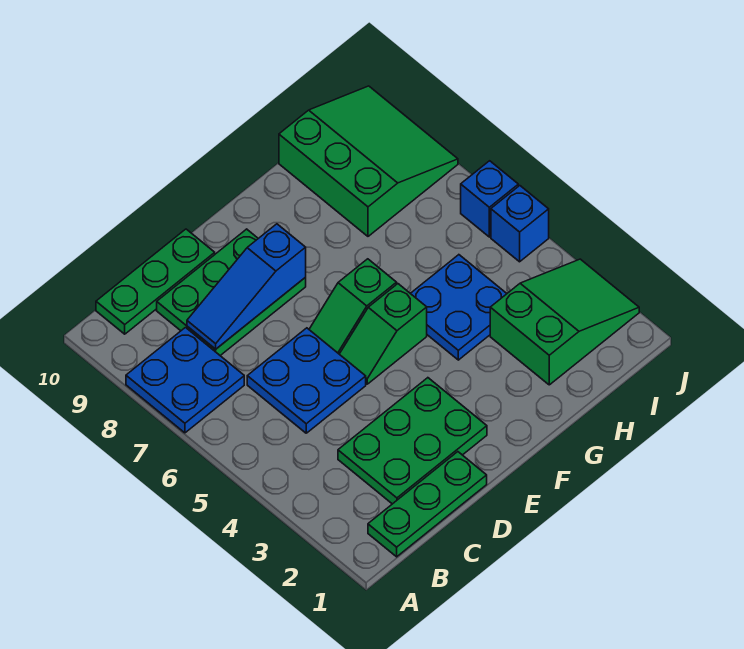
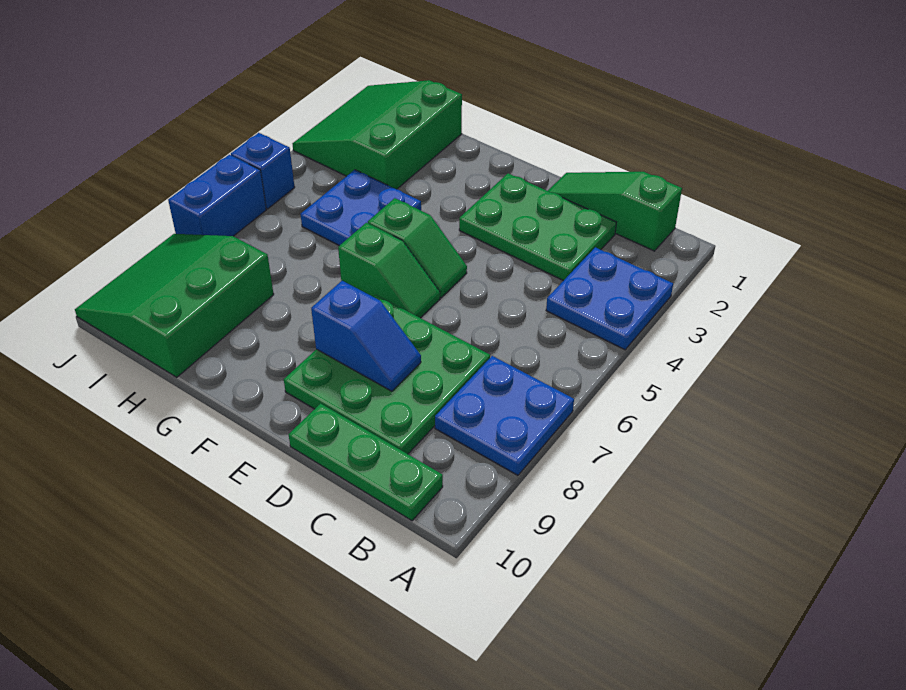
green 1x3 plate [368,452,487,557] -> green 1x3 slope [548,172,682,251]
blue 2x2 plate [247,328,366,433] -> blue 2x2 plate moved to [546,247,673,350]
green 2x3 plate [157,229,306,356] -> green 3x3 plate [284,295,490,454]
blue 1x3 slope [187,224,306,349] -> blue 1x2 slope [311,281,421,391]
green 2x3 slope [490,259,639,385] -> green 3x3 slope [292,80,462,189]
blue 1x1 brick [461,161,518,237] -> blue 1x2 brick [168,155,266,236]

